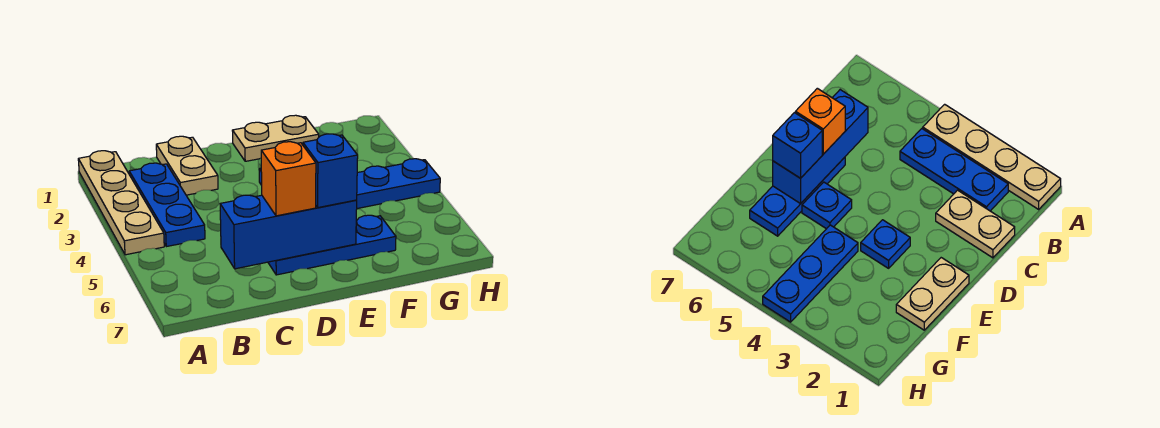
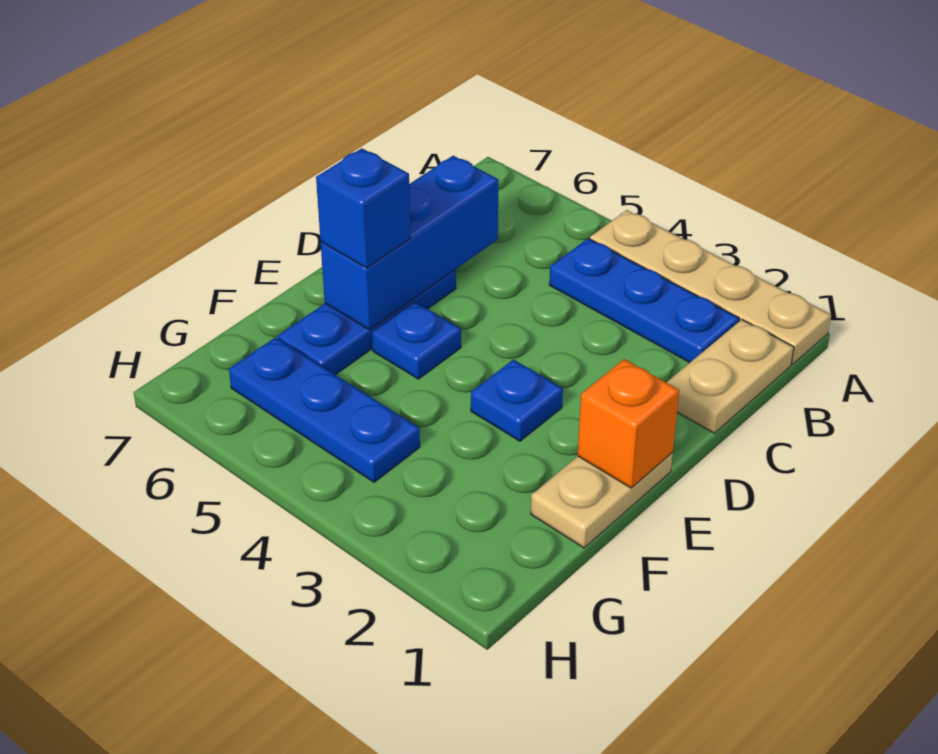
tan 1x2 plate [156,136,218,195] -> tan 1x2 plate turned to [666,320,794,433]
orange 1x1 brick [261,142,316,216] -> orange 1x1 brick moved to [578,359,679,488]
blue 1x3 plate [357,159,440,209] -> blue 1x3 plate turned to [229,337,420,482]

